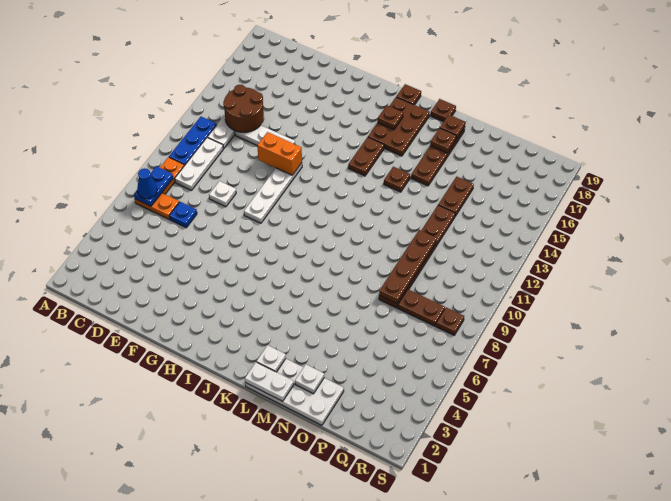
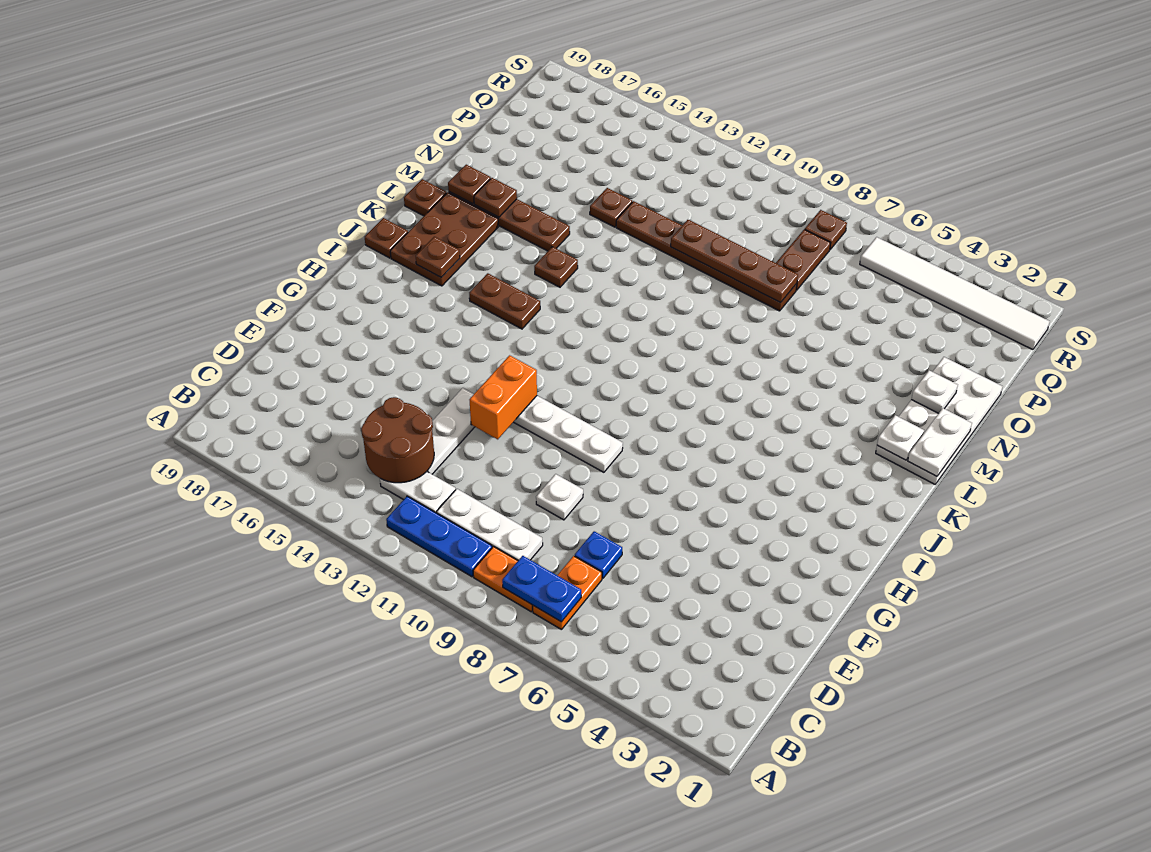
blue 1x1 cone [137,168,157,199] -> none
brown 2x3 plate [368,97,430,156] -> brown 2x3 plate turned to [390,192,499,286]
brown 1x2 plate [438,177,474,216] -> brown 1x1 plate [590,188,632,227]
none -> white 1x6 tile [860,237,1050,350]

